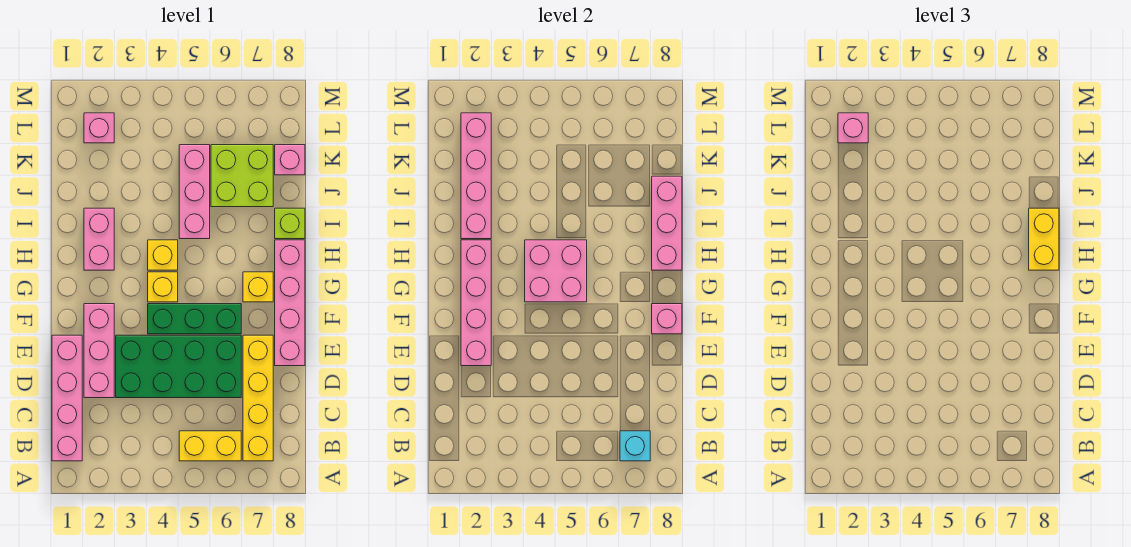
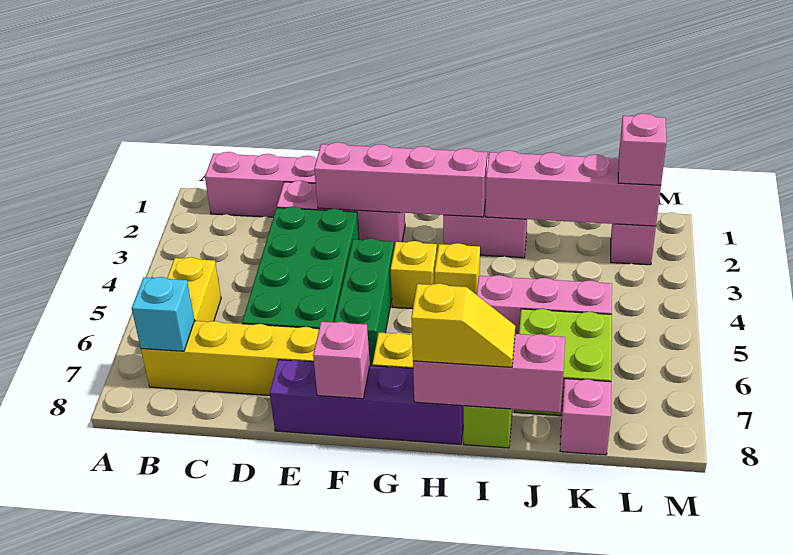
pink 1x4 brick [275,240,305,366] -> purple 1x4 brick [270,360,464,444]
pink 2x2 brick [525,240,587,302] -> none
yellow 1x2 brick [1029,208,1059,270] -> yellow 1x2 slope [411,283,515,367]

